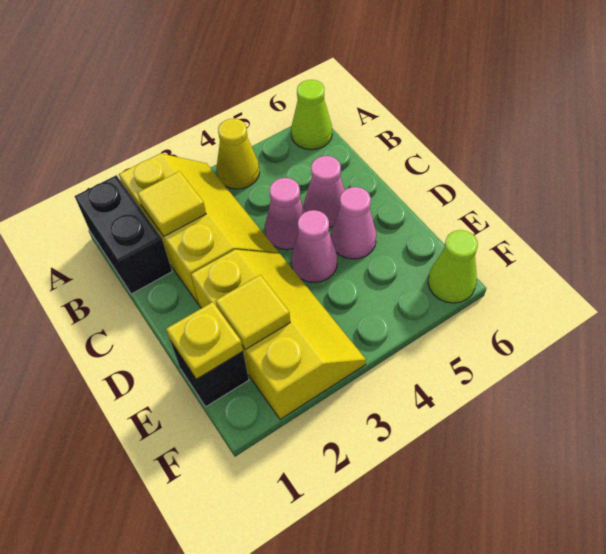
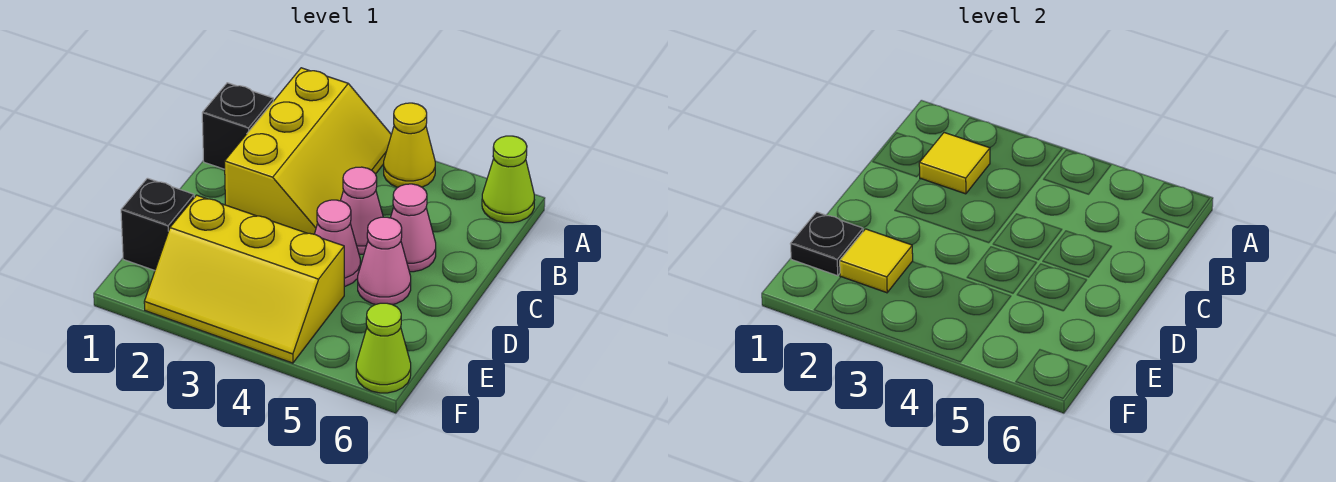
black 1x2 brick [75,175,172,294] -> black 1x1 brick [202,83,273,169]
yellow 2x3 slope [191,249,366,419] -> yellow 2x3 slope turned to [144,195,344,363]
yellow 1x1 plate [166,302,243,379] -> black 1x1 plate [790,212,863,276]

